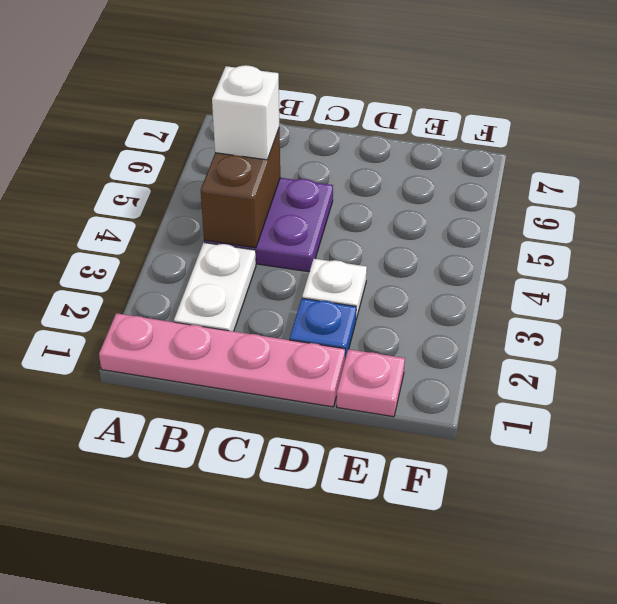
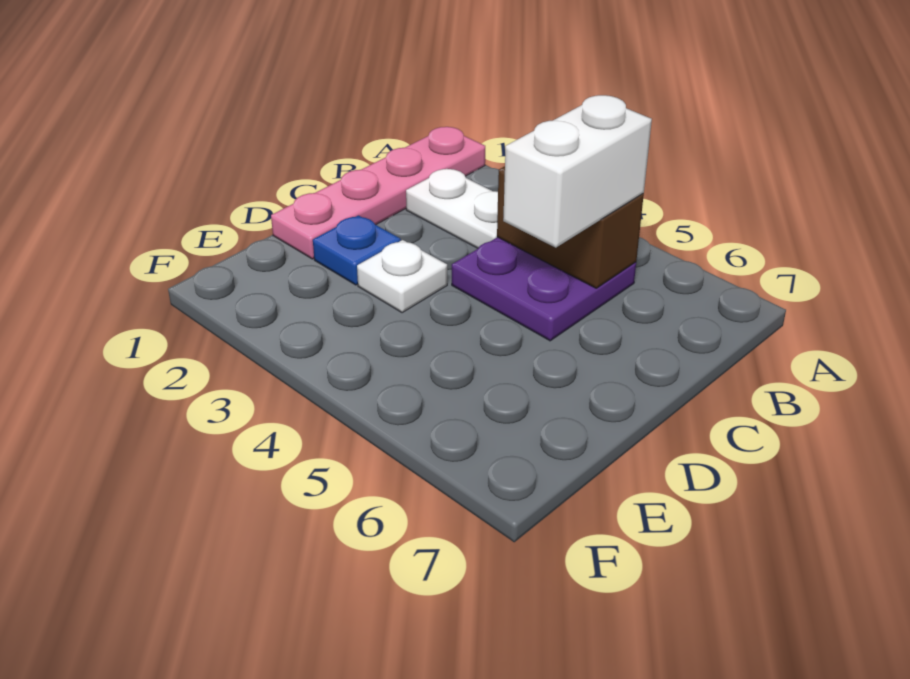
white 1x1 brick [212,65,279,160] -> white 1x2 brick [503,95,652,248]
pink 1x1 plate [337,349,405,417] -> none

